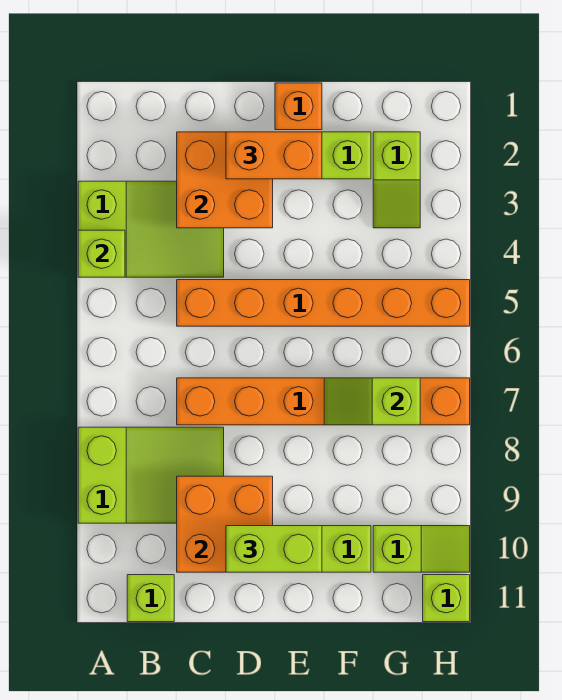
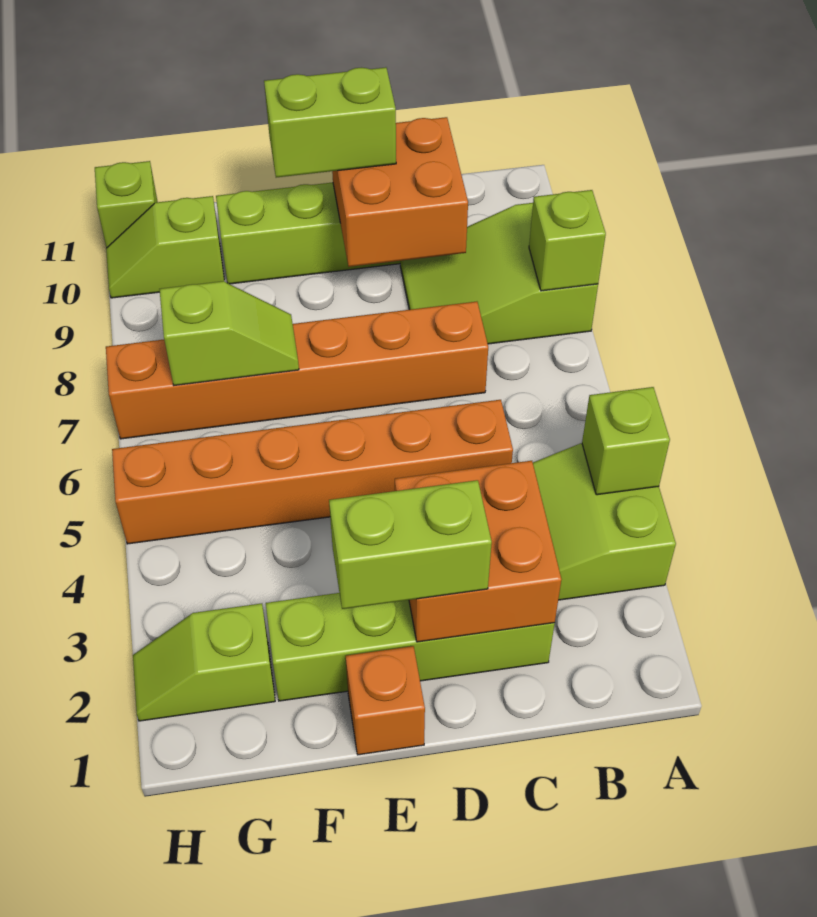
lime 1x1 brick [127,575,174,622] -> lime 1x1 brick moved to [529,190,606,291]
orange 1x2 brick [226,132,322,179] -> lime 1x2 brick [329,480,492,609]
lime 1x2 slope [373,132,420,228] -> lime 1x2 slope turned to [133,603,275,721]

